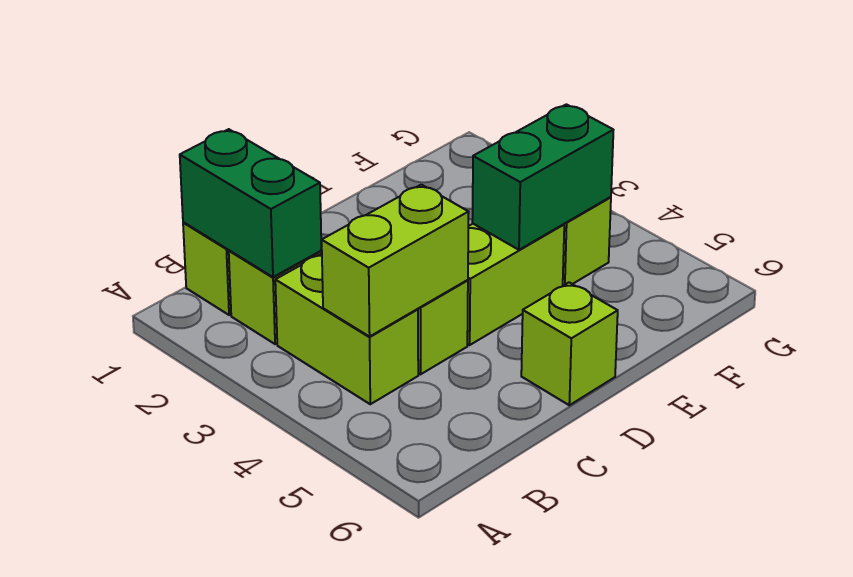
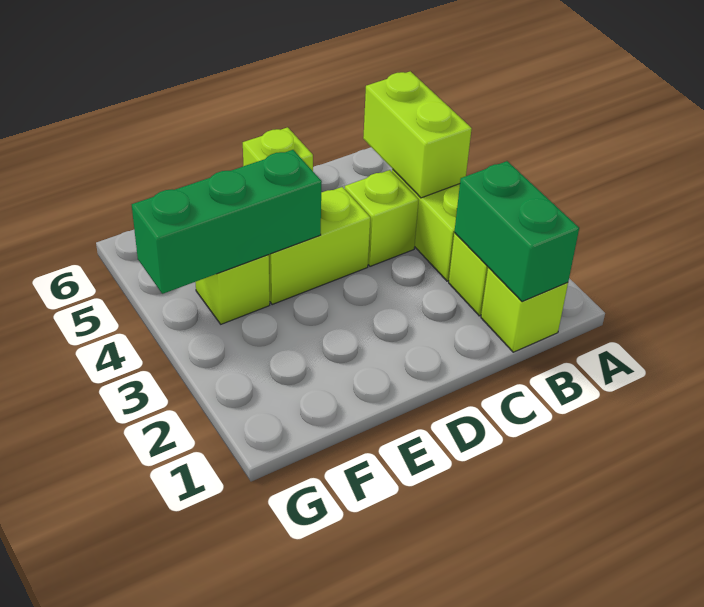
lime 1x2 brick [321,185,469,337] -> lime 1x2 brick turned to [363,71,472,198]
green 1x2 brick [472,104,613,250] -> green 1x3 brick [132,150,322,294]

